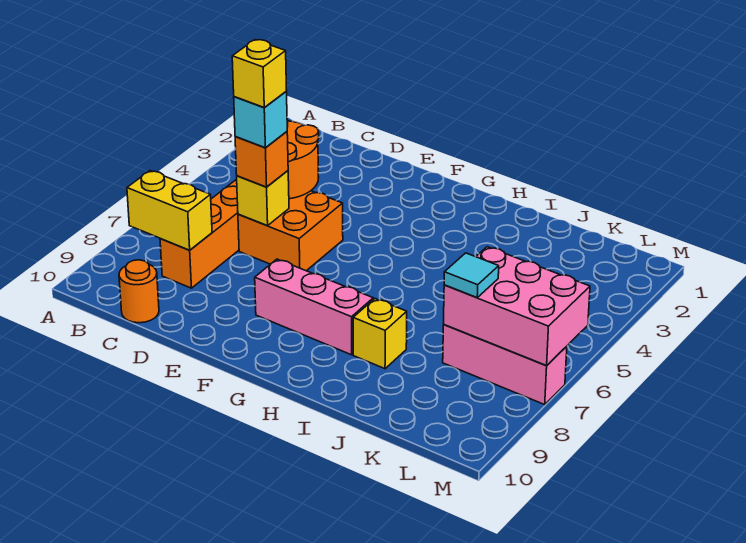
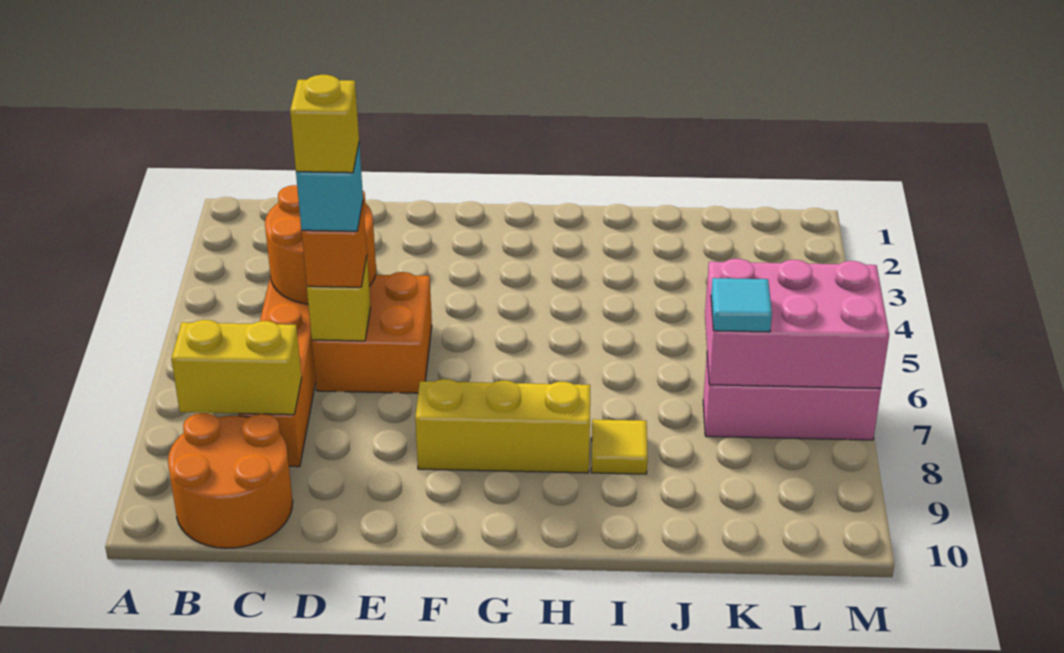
orange 1x1 round brick [119,260,159,323] -> orange 2x2 round brick [168,413,293,548]
pink 1x3 brick [255,259,373,355] -> yellow 1x3 brick [415,379,590,473]
yellow 1x1 brick [353,299,407,369] -> yellow 1x1 tile [591,419,648,474]

